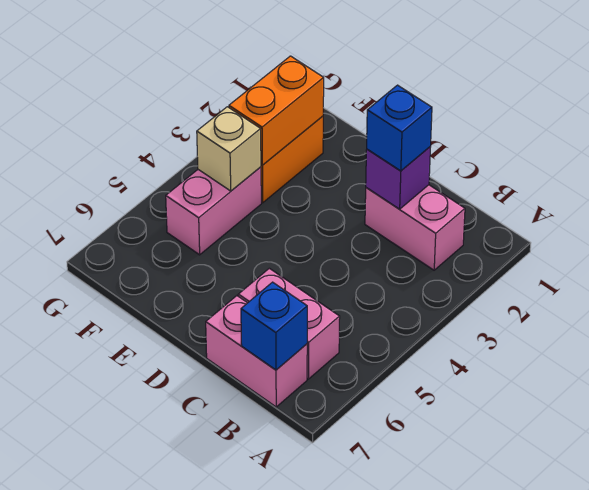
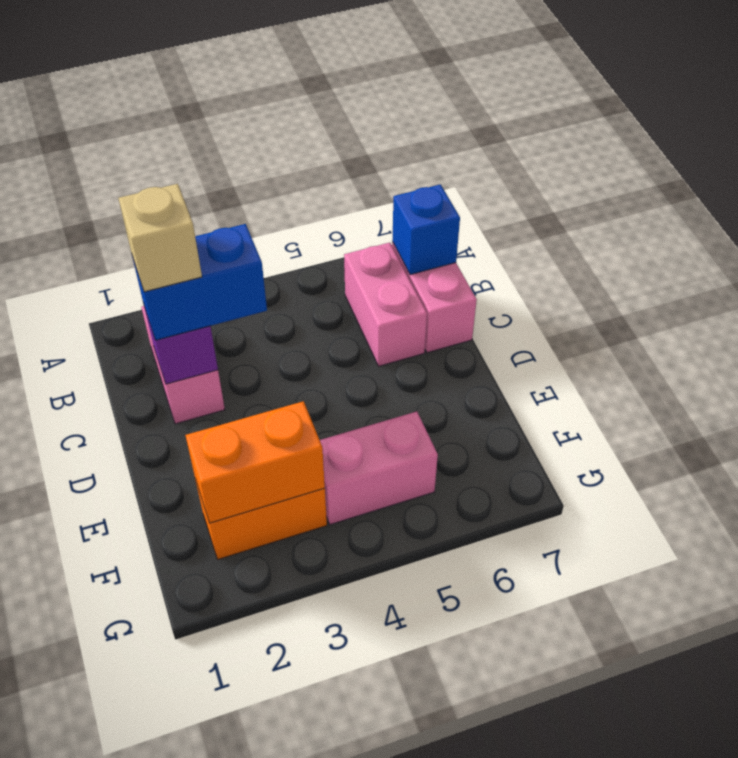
blue 1x1 brick [367,85,432,171] -> blue 1x2 brick [132,224,267,340]
tan 1x1 brick [197,107,261,191] -> tan 1x1 brick moved to [118,184,202,292]

